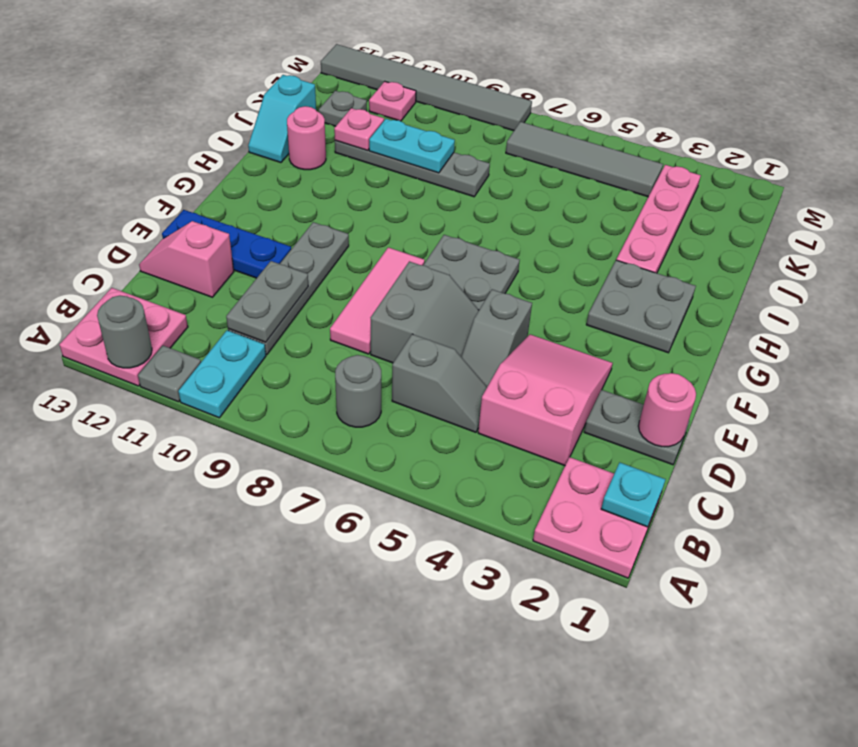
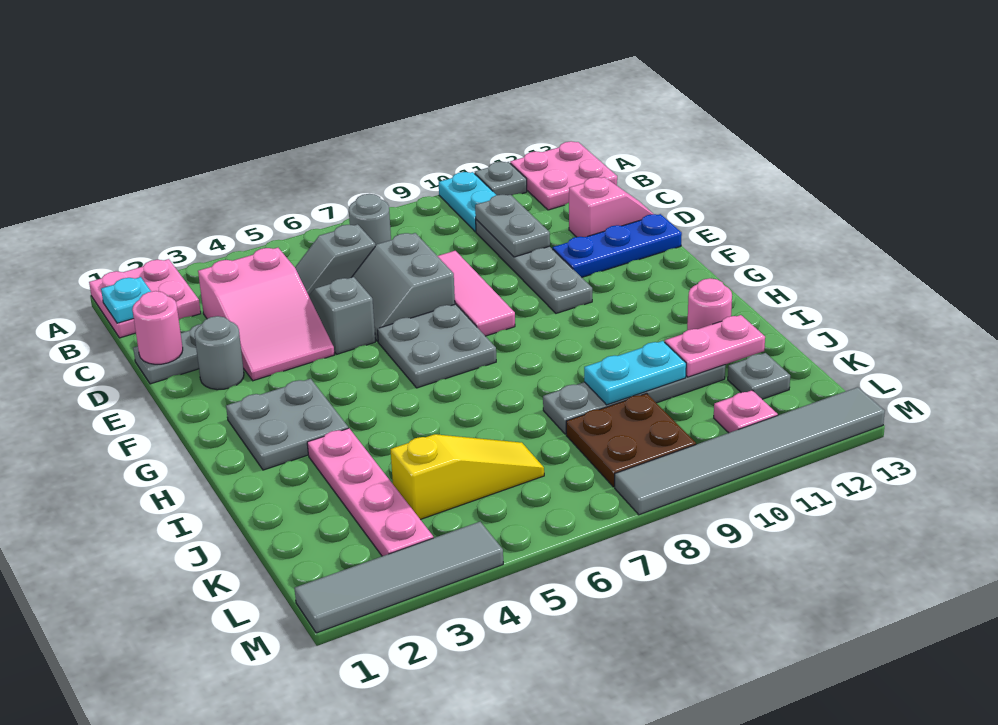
grey 1x1 round brick [97,296,152,368] -> grey 1x1 round brick moved to [195,316,244,390]
cyan 1x2 slope [248,75,316,163] -> none
pink 1x1 plate [334,108,384,151] -> pink 1x2 plate [665,315,765,377]
none -> yellow 1x3 slope [390,434,544,520]
none -> brown 2x2 plate [566,393,696,487]
grey 1x4 tile [506,122,663,197] -> grey 1x4 tile moved to [295,522,503,633]

